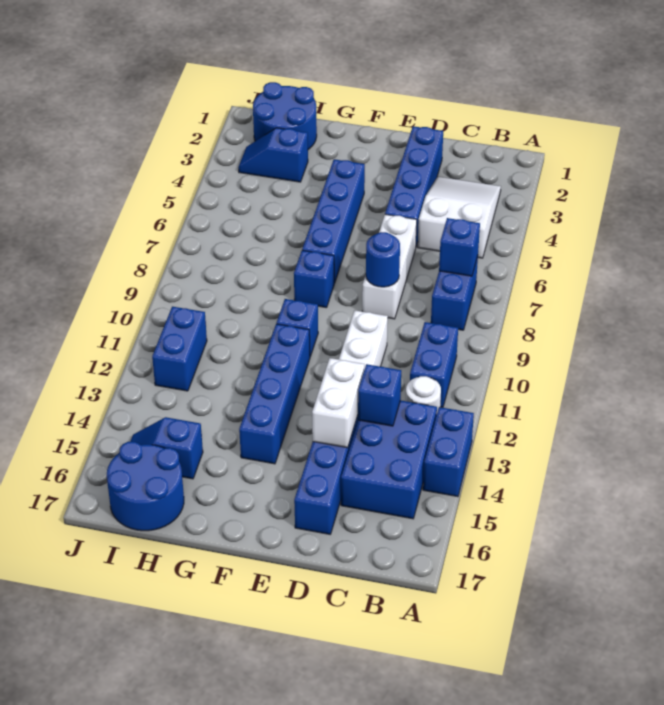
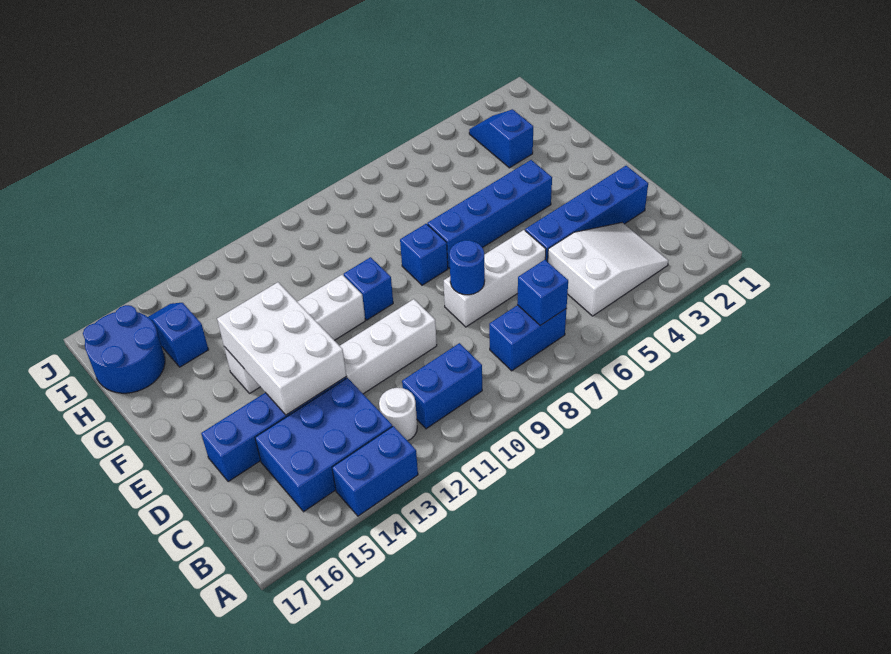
blue 1x1 brick [358,364,401,426] -> none
white 1x2 brick [312,358,364,448] -> white 2x3 brick [217,282,346,415]
blue 1x4 brick [239,324,310,464] -> white 1x4 brick [224,275,365,394]
blue 2x2 round brick [253,82,317,149] -> none
blue 1x2 brick [152,307,207,391] -> none

